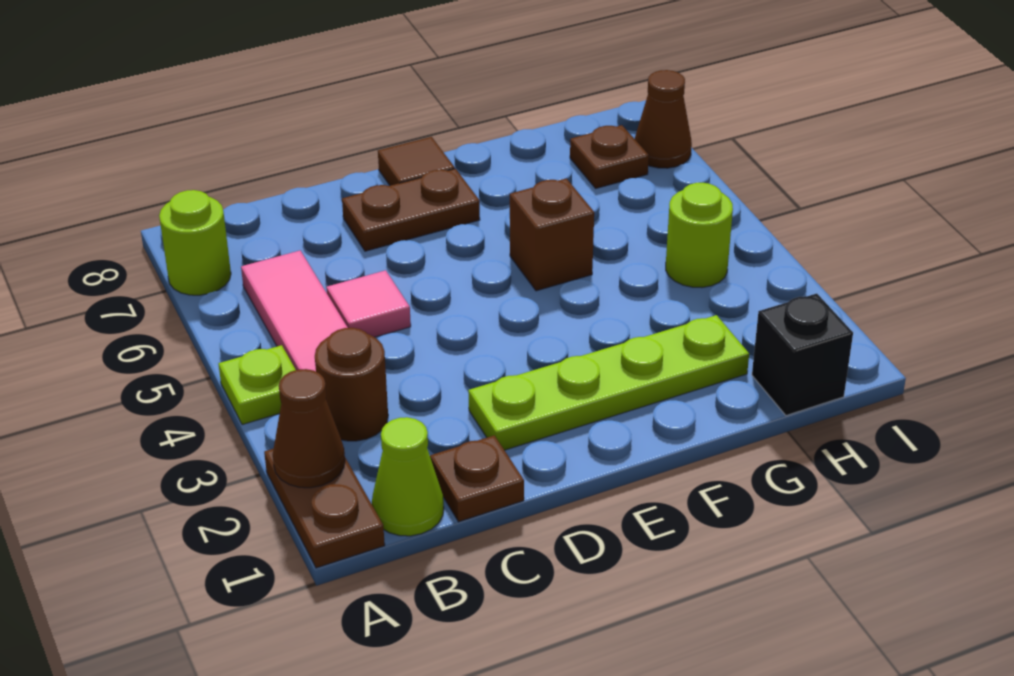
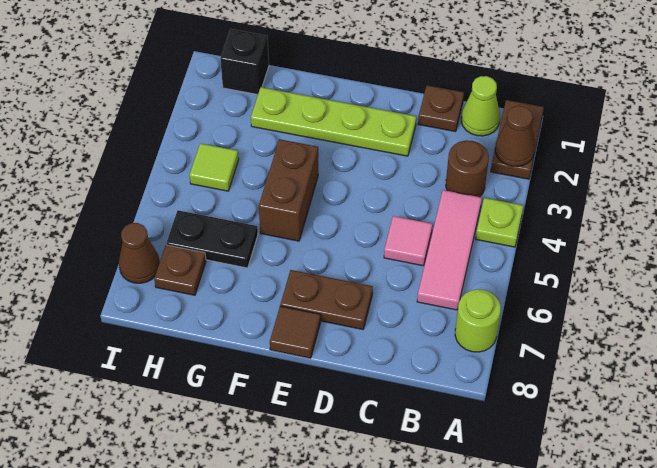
brown 1x1 brick [510,178,594,291] -> brown 1x2 brick [259,139,318,241]
none -> black 1x2 plate [166,210,258,268]
lime 1x1 round brick [666,183,733,287] -> lime 1x1 tile [190,143,239,191]

